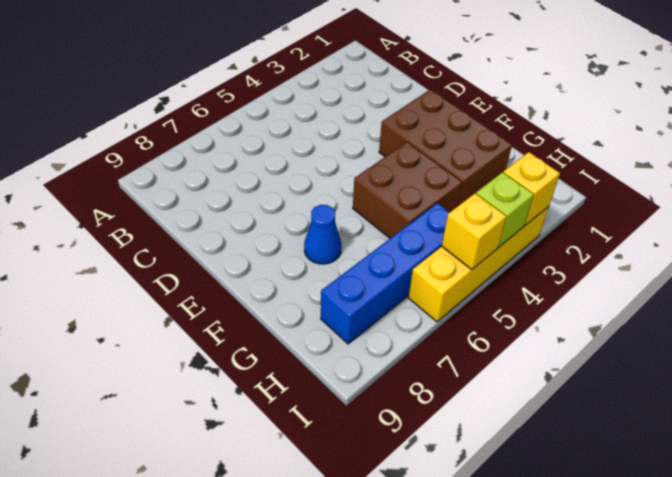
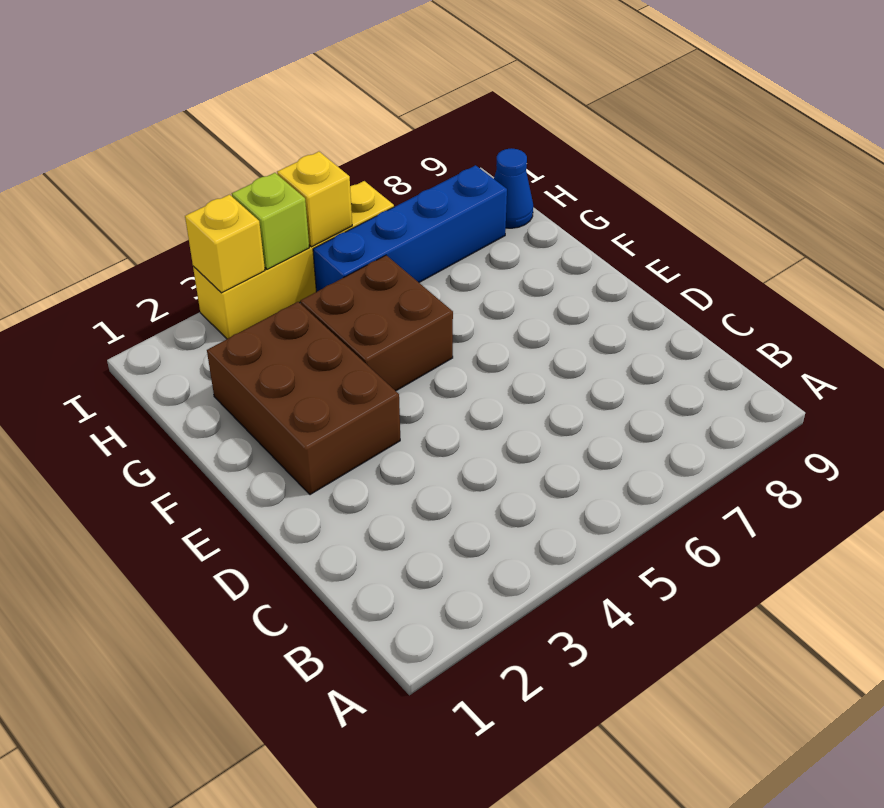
blue 1x1 cone [304,205,341,264] -> blue 1x1 cone moved to [494,148,533,228]

